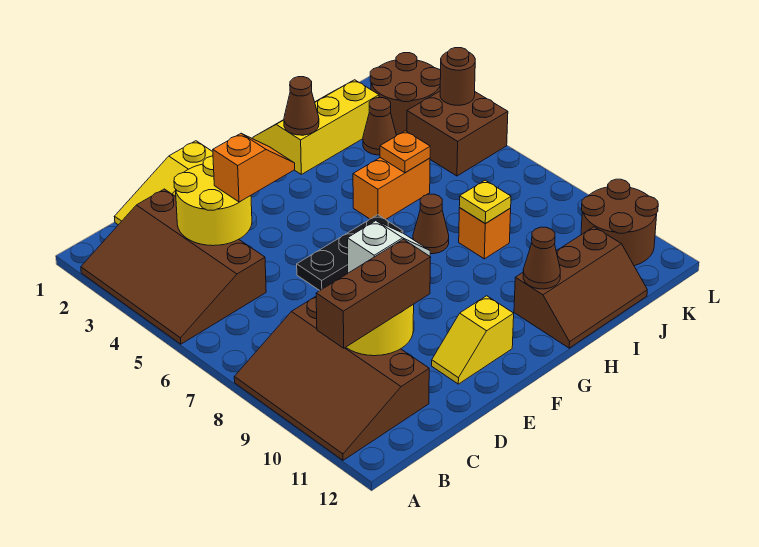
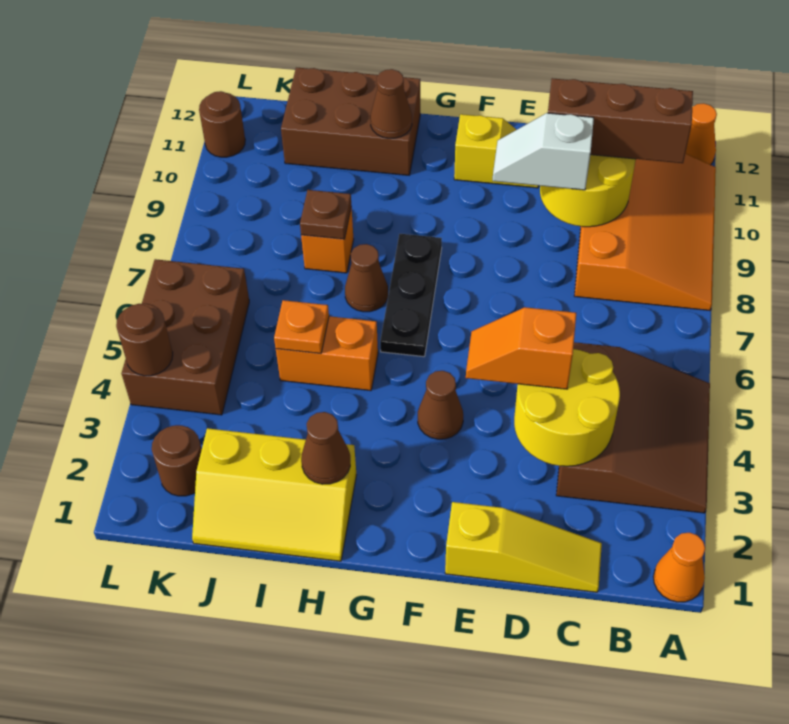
none -> orange 1x1 cone [653,533,705,602]
brown 3x4 slope [81,189,266,344] -> brown 3x3 slope [556,342,710,513]
brown 3x4 slope [234,297,429,460] -> orange 3x4 slope [574,153,716,310]
none -> orange 1x1 cone [686,103,717,165]
black 1x3 plate [297,215,403,290] -> black 1x3 plate turned to [380,234,442,357]
brown 2x3 slope [514,227,647,348] -> brown 2x3 brick [281,68,420,175]
yellow 1x1 plate [459,180,511,224] -> brown 1x1 plate [300,190,351,239]
brown 1x1 cone [363,98,397,155] -> brown 1x1 cone moved to [418,371,463,439]
brown 2x2 round brick [370,53,441,135] -> brown 1x1 round brick [152,425,202,496]
brown 2x2 brick [407,91,508,176] -> brown 2x3 brick [121,259,249,415]
brown 2x2 round brick [581,179,658,266] -> brown 1x1 round brick [199,91,245,157]

